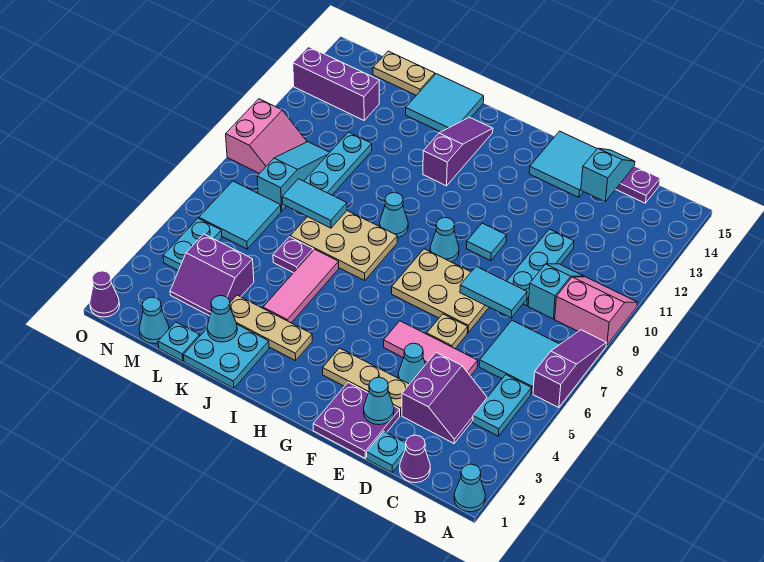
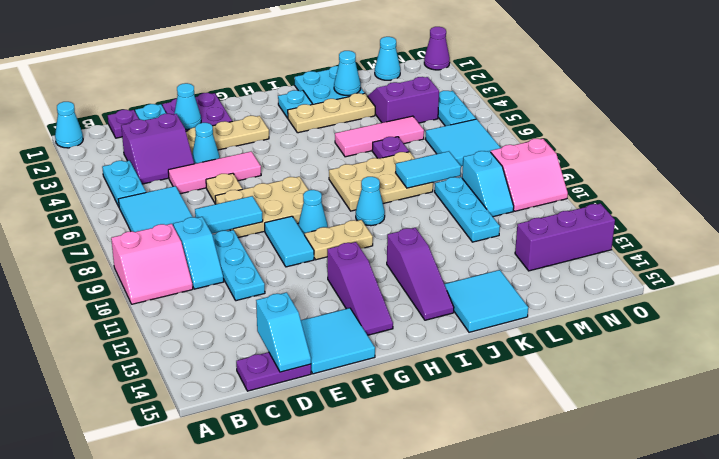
purple 1x3 slope [533,330,606,408] -> purple 1x3 slope moved to [327,242,393,335]
purple 1x1 cone [400,435,430,483] -> purple 1x1 plate [108,110,139,138]
purple 2x2 slope [402,353,487,443] -> purple 2x2 slope turned to [121,114,194,184]
cyan 1x1 tile [466,223,506,261] -> cyan 1x2 tile [265,216,314,267]
pink 1x3 tile [263,249,339,323] -> pink 1x3 tile turned to [335,116,424,157]
cyan 1x1 plate [158,322,200,361] -> cyan 1x1 plate moved to [278,90,312,118]
tan 1x2 plate [373,51,435,95] -> tan 1x2 plate moved to [305,220,373,260]
cyan 1x3 slope [257,142,330,211] -> cyan 1x2 slope [462,151,514,217]
pink 2x2 slope [226,99,307,174] -> pink 2x2 slope turned to [491,139,568,211]

